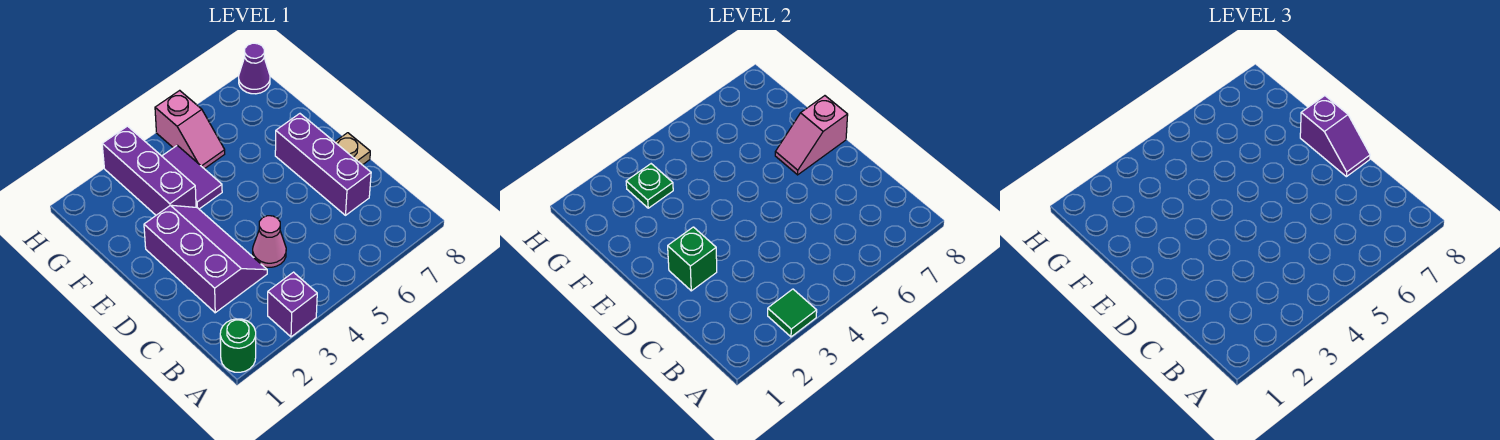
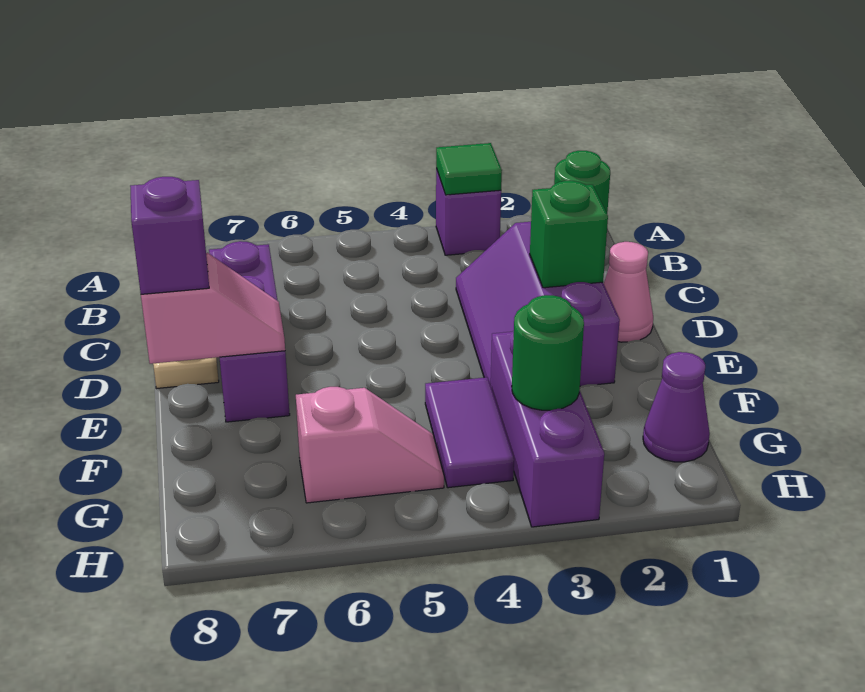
pink 1x1 cone [253,216,286,267] -> pink 1x1 cone moved to [604,242,653,342]
green 1x1 plate [626,164,673,208] -> green 1x1 round brick [512,295,584,410]
pink 1x2 slope [155,90,225,169] -> pink 1x2 slope turned to [296,387,444,503]
purple 1x1 cone [239,43,270,94] -> purple 1x1 cone moved to [643,352,710,462]

